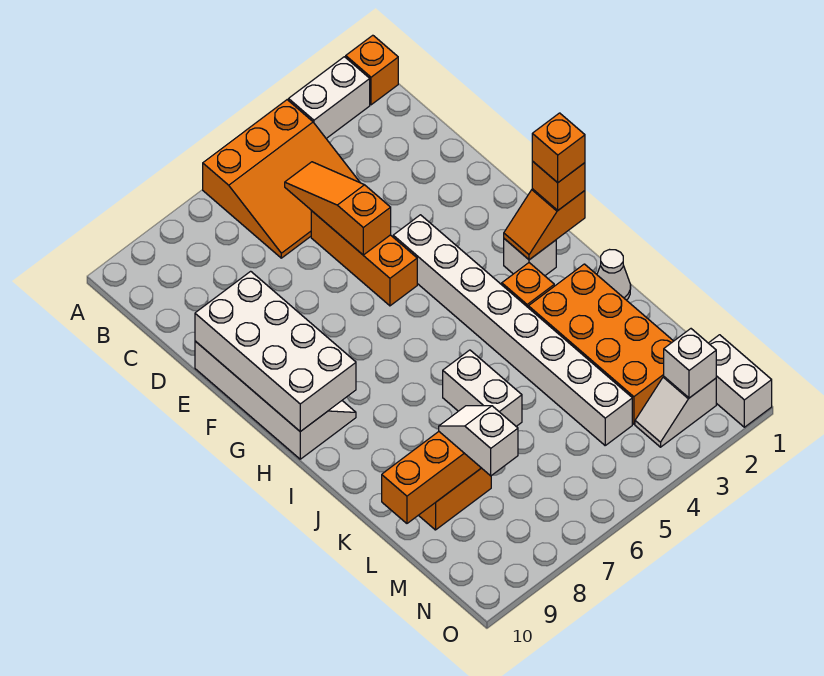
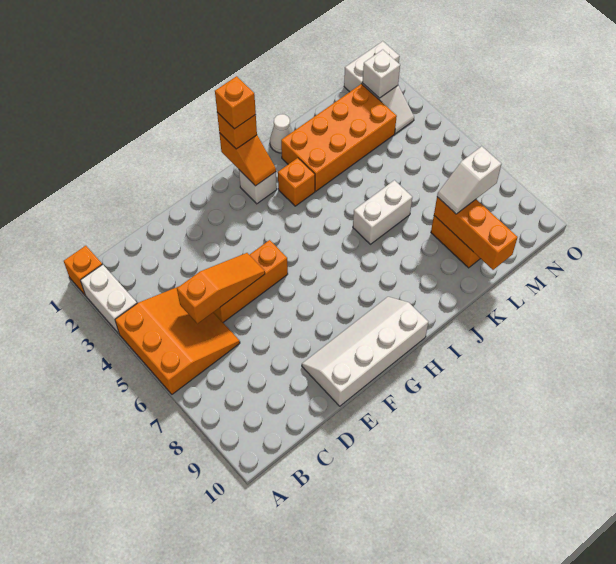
orange 1x3 slope [285,162,391,255] -> orange 1x3 slope turned to [177,253,265,324]
white 2x4 brick [195,271,356,432] -> none
white 1x8 brick [393,215,632,445] -> none

